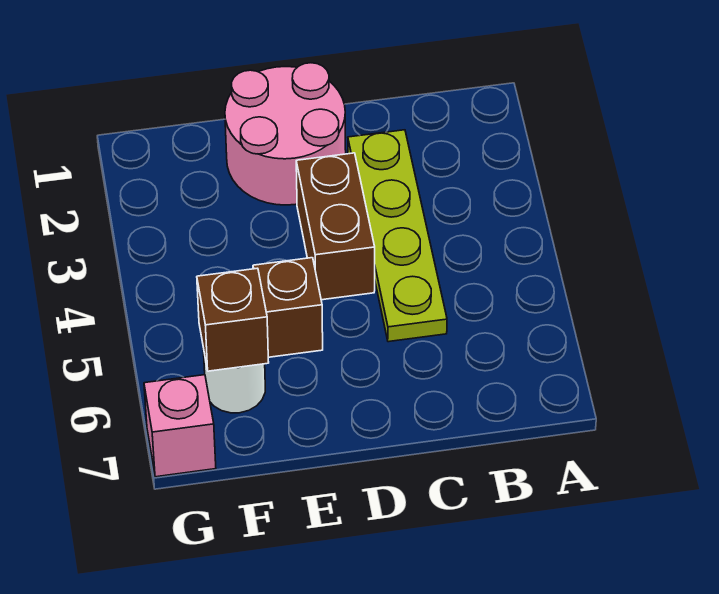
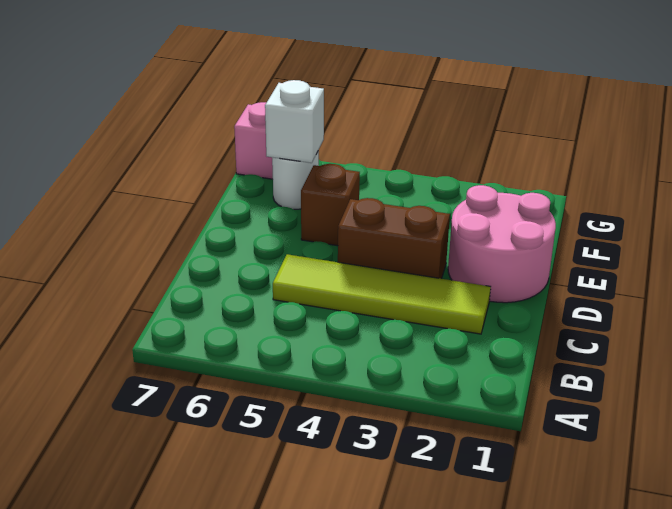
lime 1x4 plate [348,130,447,342] -> lime 1x4 tile [273,254,491,334]
brown 1x1 brick [197,268,269,371] -> white 1x1 brick [265,80,324,163]

